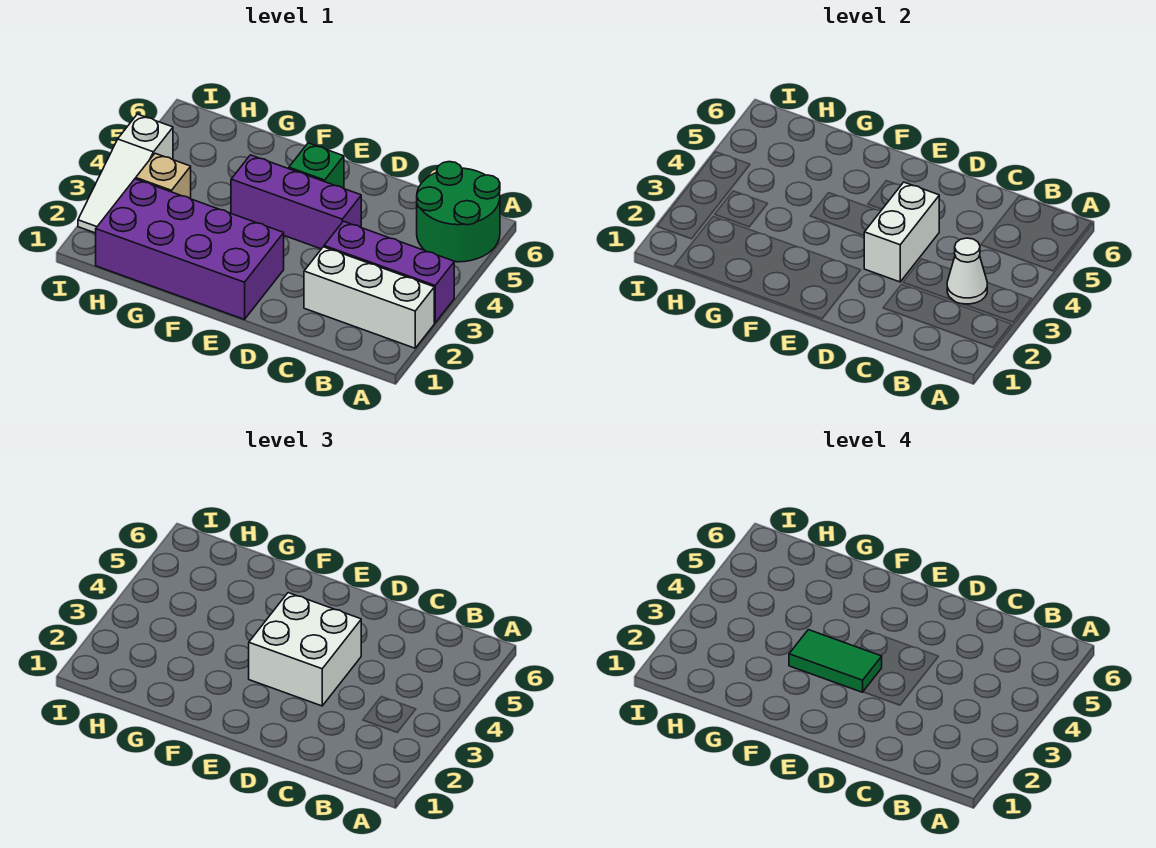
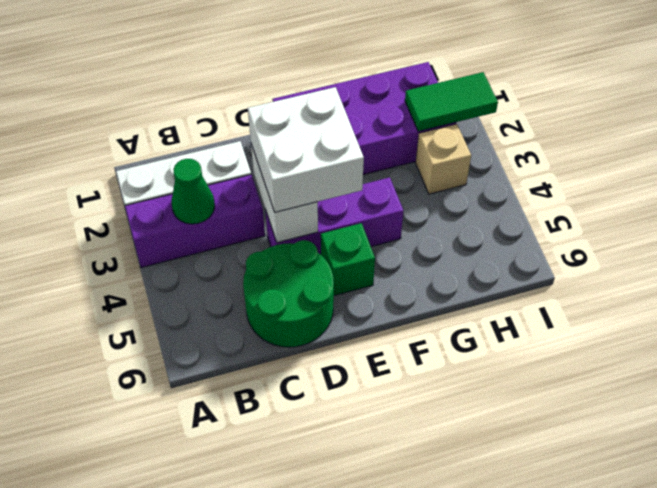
green 2x2 round brick [417,162,500,262] -> green 2x2 round brick moved to [243,240,334,347]
white 1x1 cone [947,238,987,304] -> green 1x1 cone [172,159,215,224]
green 1x2 tile [789,630,882,692] -> green 1x2 tile moved to [405,72,498,131]
white 1x3 slope [78,114,173,233] -> none

